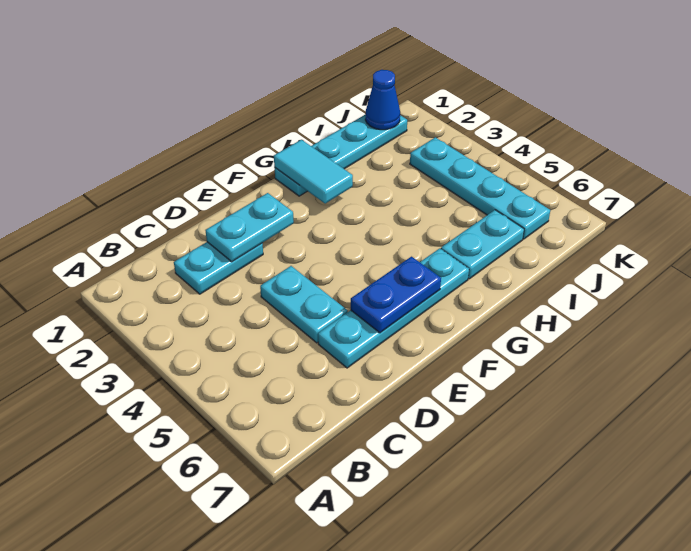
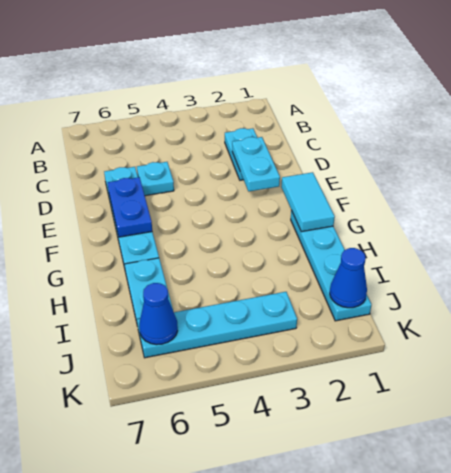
cyan 1x2 plate [260,266,348,343] -> cyan 1x1 plate [137,162,174,196]
cyan 1x2 tile [274,140,353,204] -> cyan 1x2 tile turned to [281,172,335,232]
none -> blue 1x1 cone [139,283,178,345]

